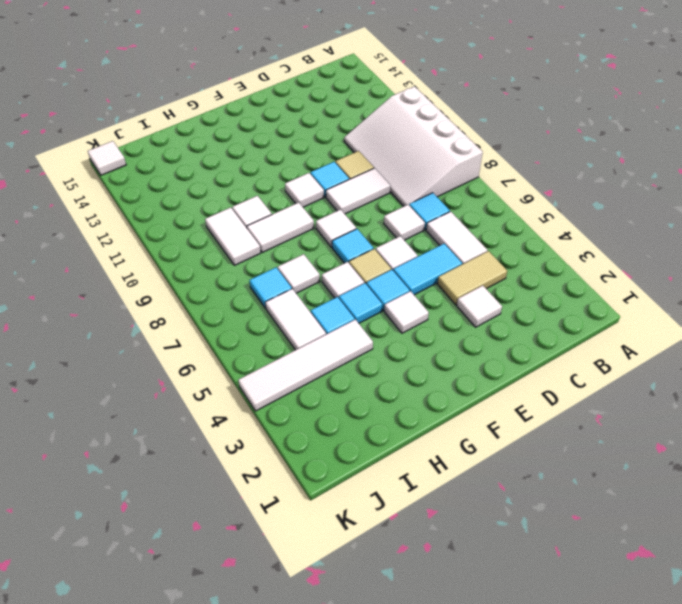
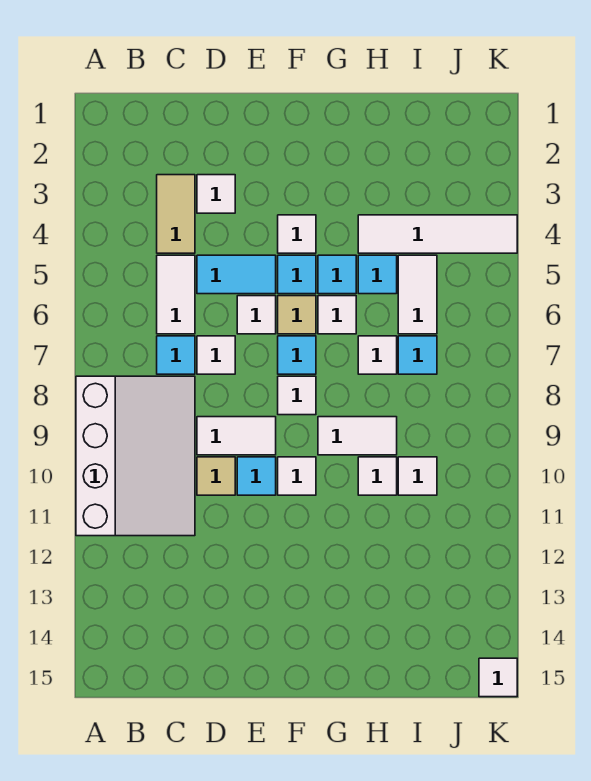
tan 1x2 tile [438,251,507,305] -> tan 1x2 tile turned to [157,175,195,253]
white 1x2 tile [205,207,261,265] -> white 1x1 tile [398,457,437,495]

